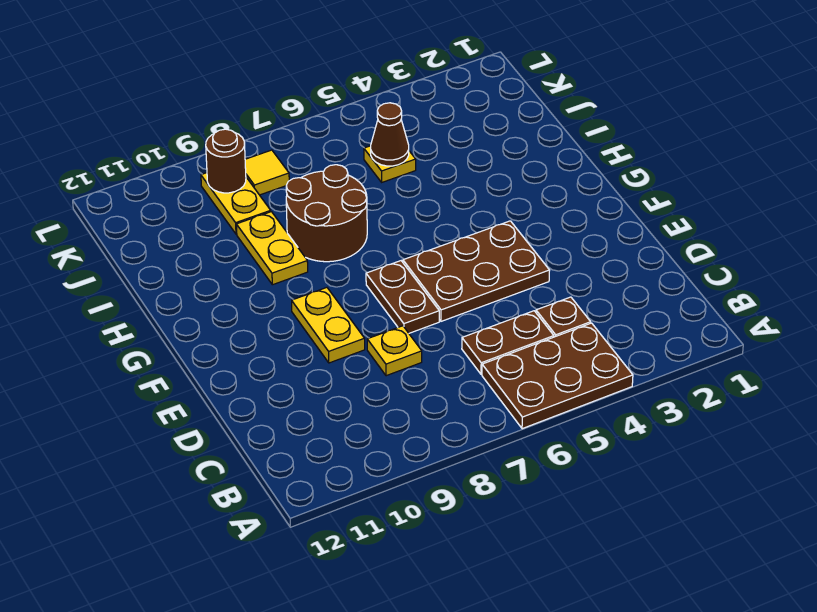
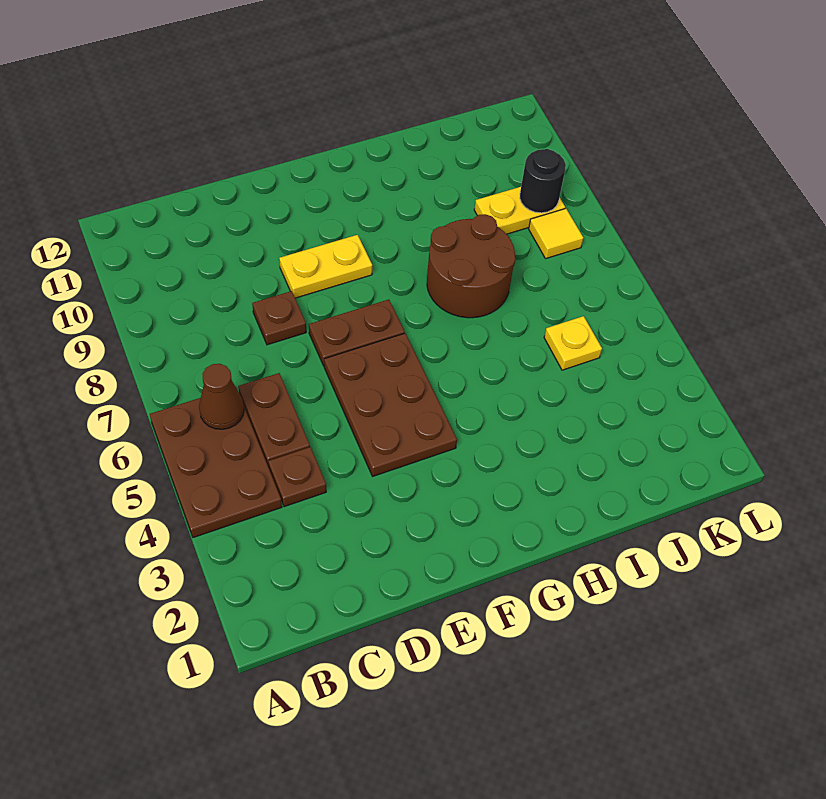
yellow 1x1 plate [367,326,422,376] -> brown 1x1 plate [252,291,306,345]
yellow 1x2 plate [236,212,308,285] -> none
brown 1x1 cone [371,103,409,166] -> brown 1x1 cone moved to [199,364,244,429]
brown 1x1 round brick [206,129,246,193] -> black 1x1 round brick [520,149,566,213]

